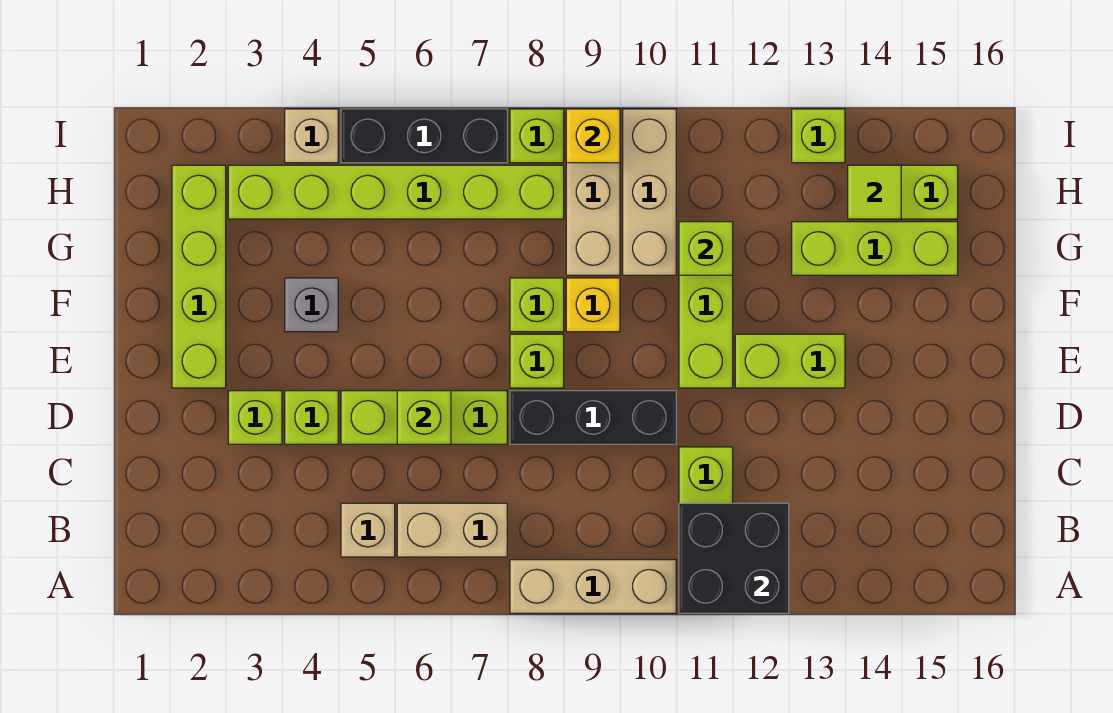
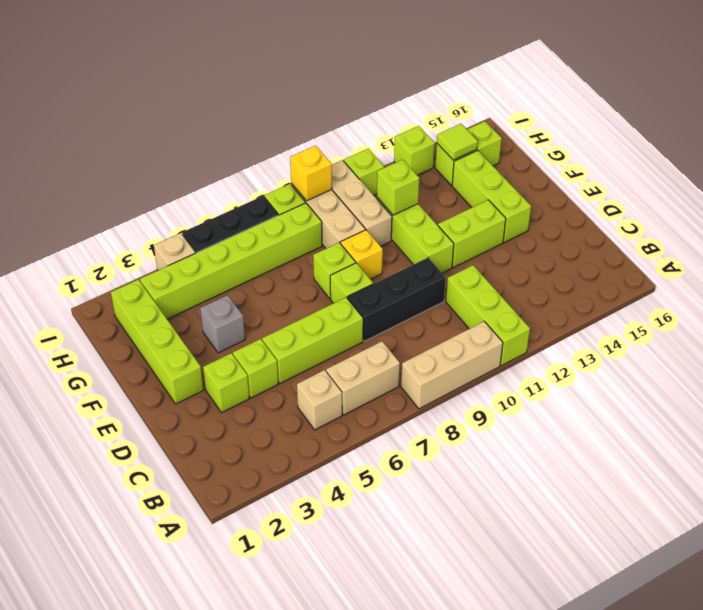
black 2x2 brick [679,503,789,613] -> none
lime 1x1 brick [397,391,451,444] -> lime 1x1 brick moved to [344,149,384,195]
lime 1x3 brick [792,222,958,275] -> lime 1x3 brick turned to [452,150,531,242]

